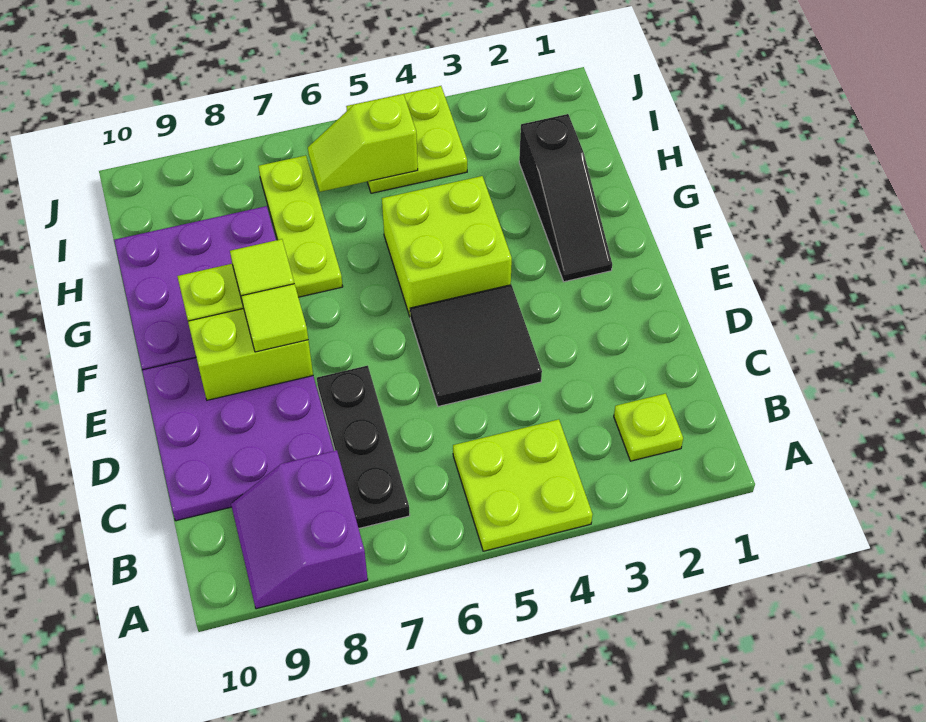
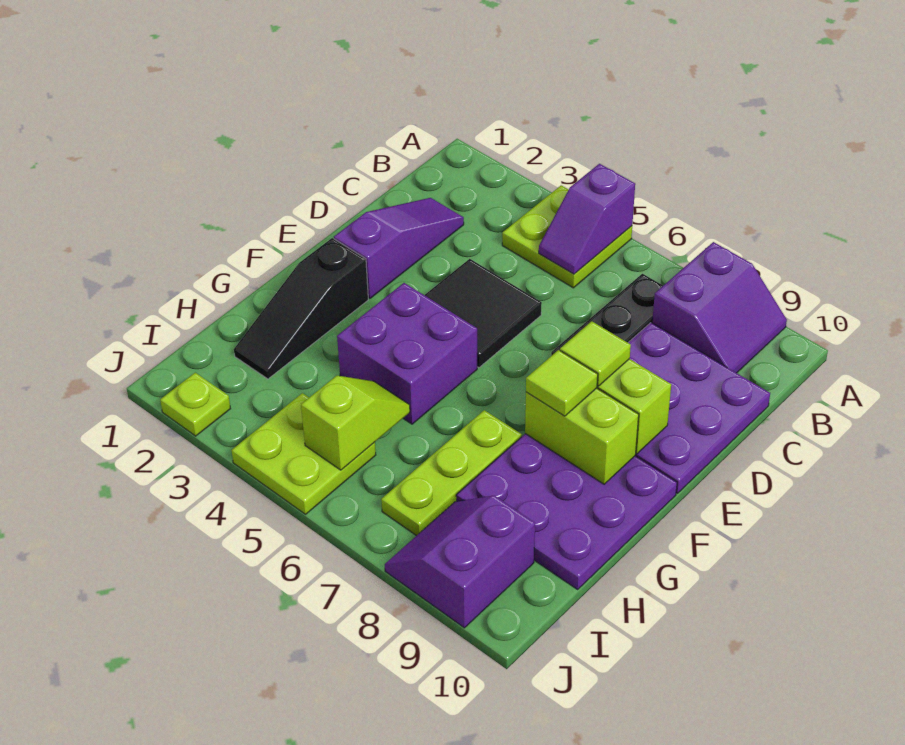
none -> purple 1x2 slope [539,164,635,274]
lime 1x1 plate [614,393,683,461] -> lime 1x1 plate moved to [160,373,231,436]
none -> purple 1x3 slope [334,198,464,298]
black 1x3 slope [519,114,612,282] -> black 1x3 slope turned to [234,238,368,379]
lime 2x2 brick [382,176,512,316] -> purple 2x2 brick [337,283,477,424]
lime 1x2 slope [308,94,418,192] -> lime 1x2 slope turned to [301,376,410,470]
none -> purple 2x2 slope [385,496,535,628]

